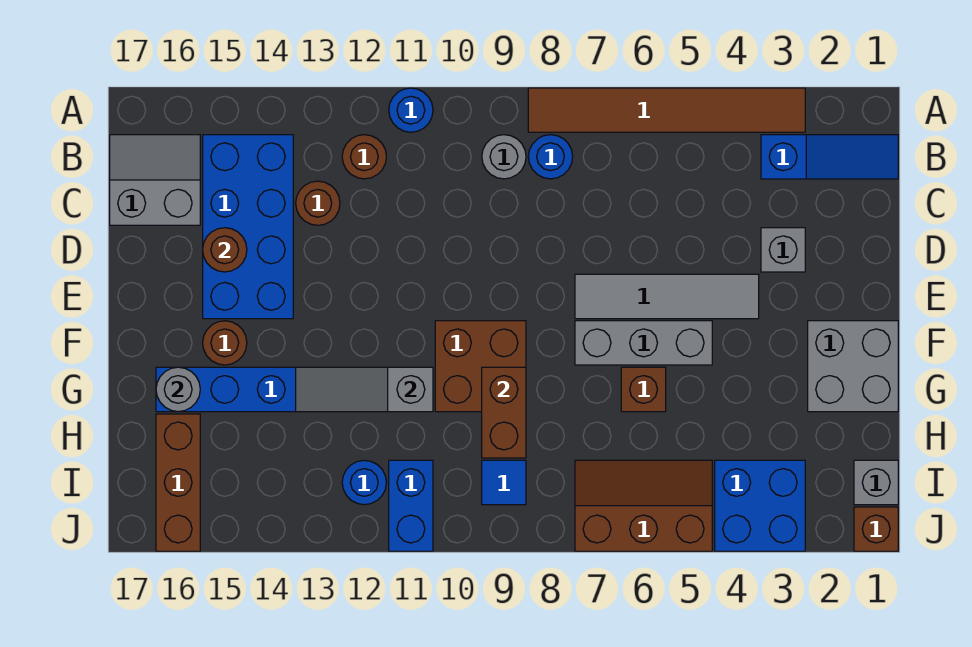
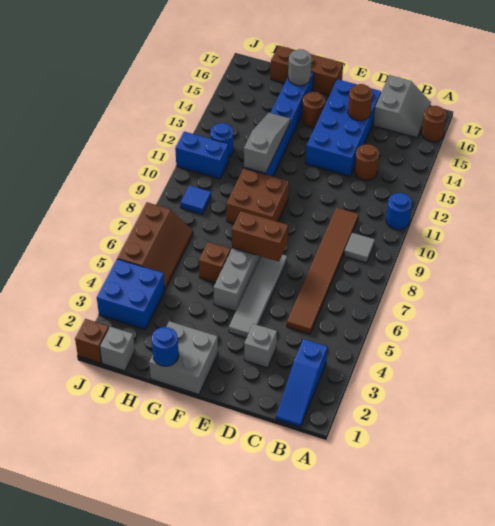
brown 1x6 tile [528,88,805,132] -> brown 1x6 tile moved to [287,207,358,334]
blue 1x1 round brick [528,135,573,179] -> blue 1x1 round brick moved to [152,327,179,366]
grey 1x1 round brick [482,135,526,179] -> grey 1x1 tile [344,233,375,263]
brown 1x1 round brick [342,135,386,179] -> brown 1x1 round brick moved to [421,106,447,142]
blue 2x4 brick [203,135,293,319] -> blue 2x4 brick turned to [306,79,381,176]
brown 1x2 brick [482,367,526,458] -> brown 1x2 brick moved to [232,211,288,262]
brown 1x3 brick [156,414,200,551] -> brown 1x3 brick moved to [271,46,343,95]

